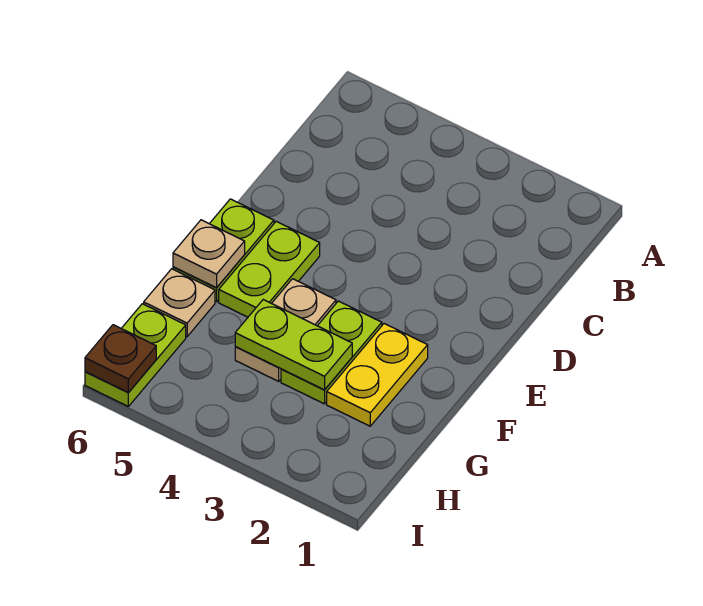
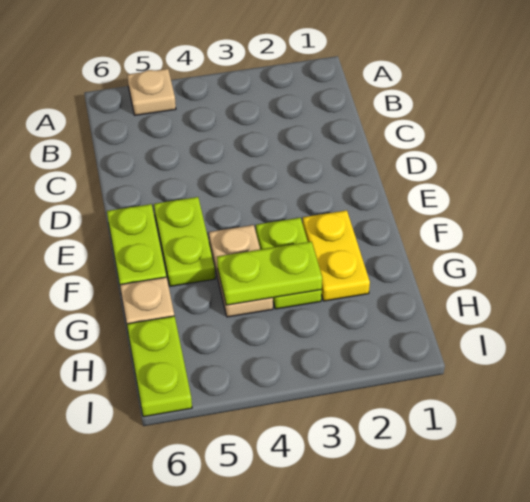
tan 1x1 plate [173,220,245,288] -> tan 1x1 plate moved to [127,69,176,115]
brown 1x1 plate [85,325,156,393] -> none

